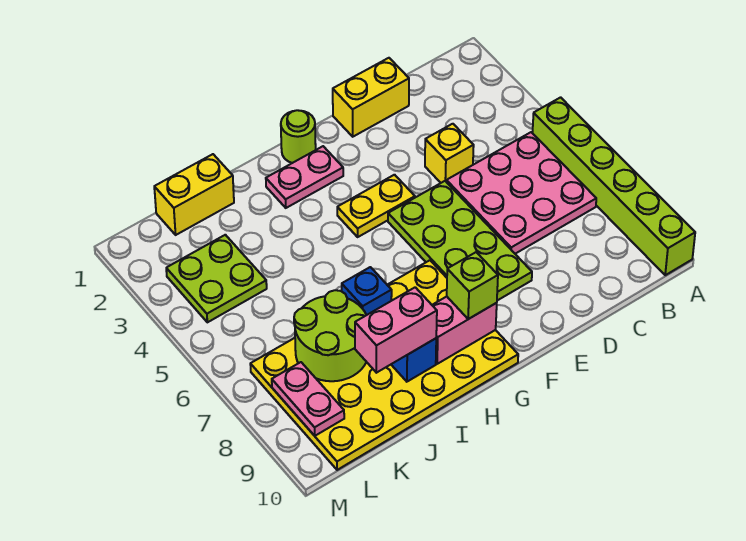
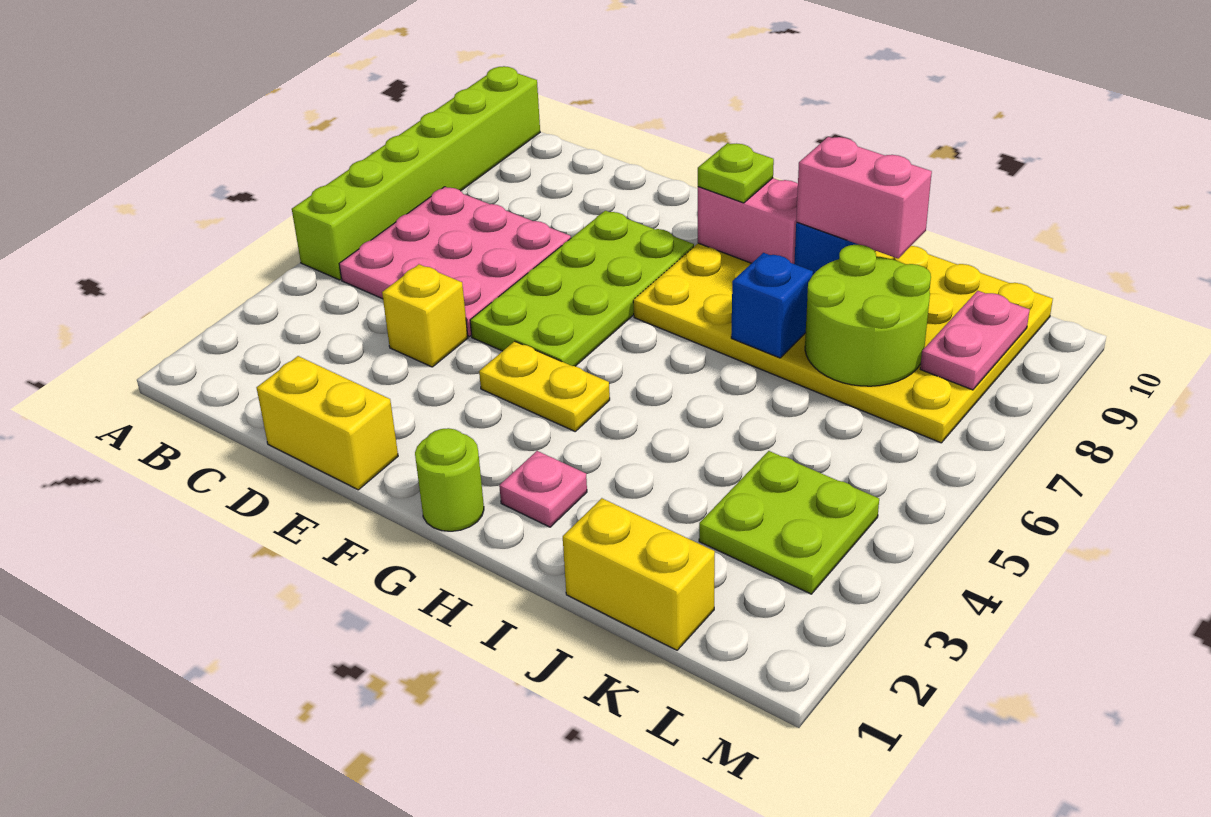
pink 1x2 plate [266,146,343,208] -> pink 1x1 plate [499,451,587,527]
lime 1x1 brick [447,252,498,319] -> lime 1x1 plate [698,143,774,203]

